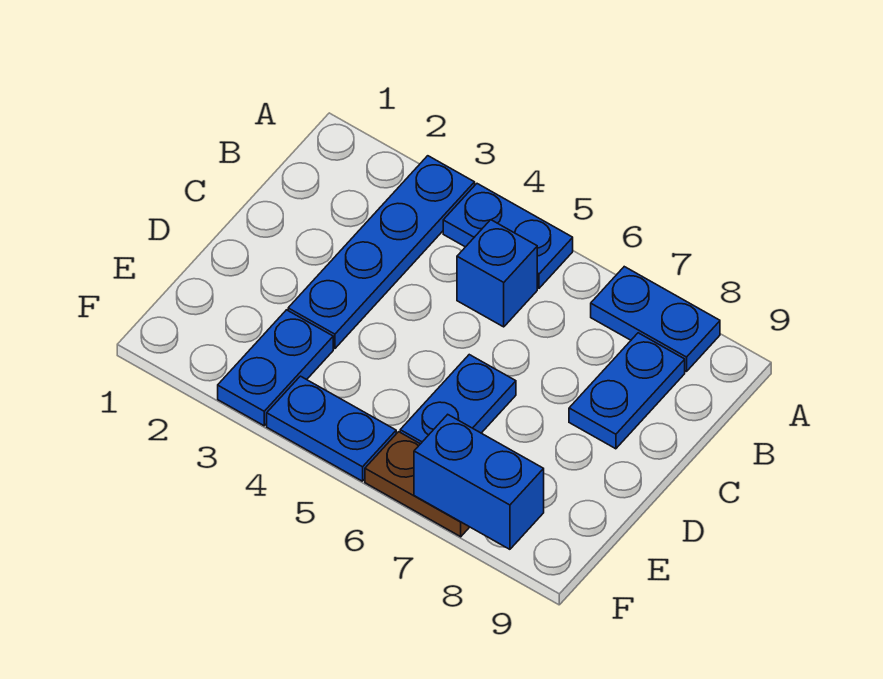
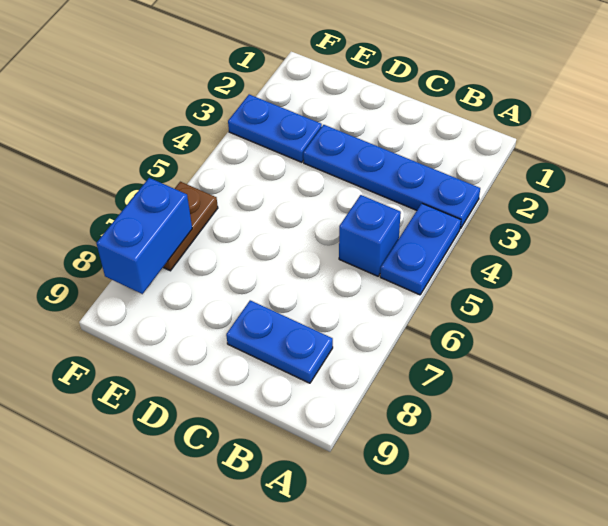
blue 1x2 plate [591,267,720,372] -> none
blue 1x2 plate [400,355,516,444] -> none
blue 1x2 plate [267,376,396,481] -> none

